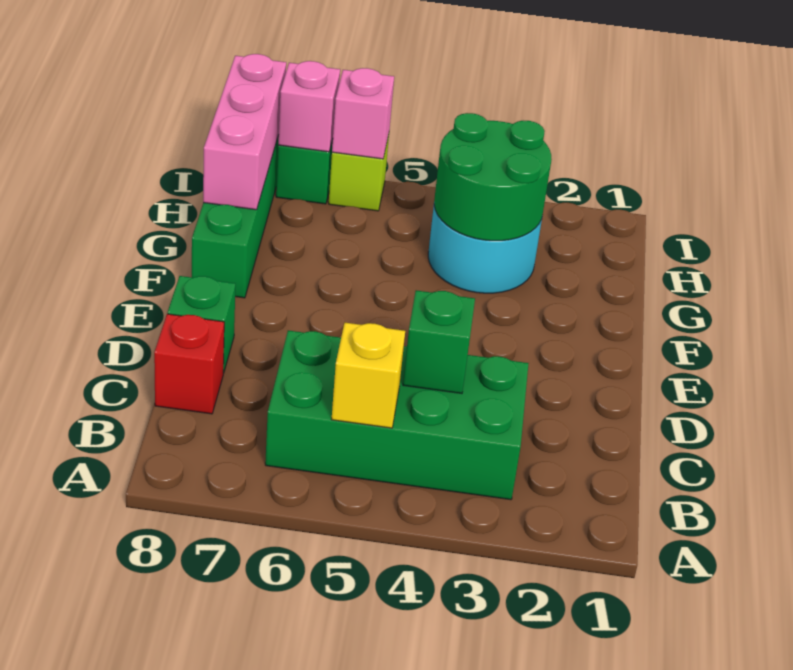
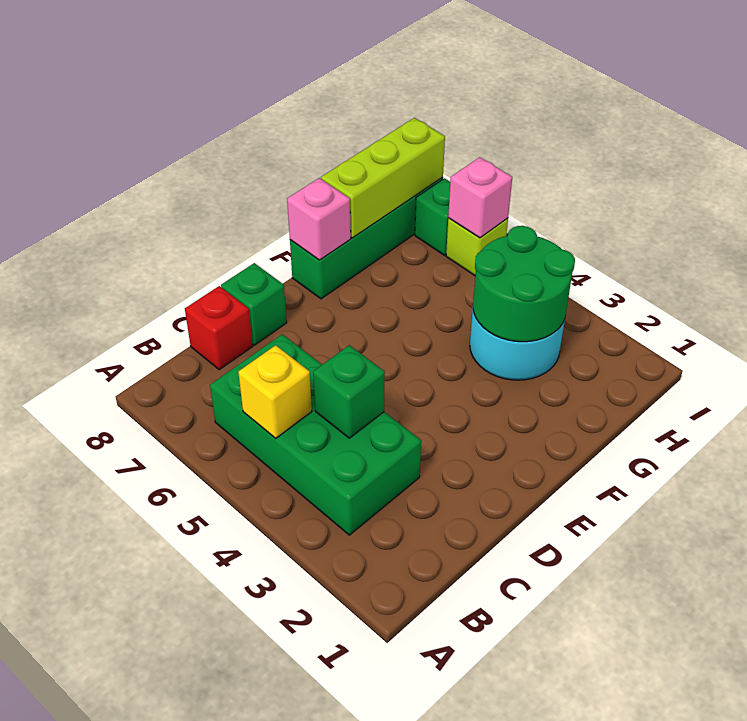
pink 1x3 brick [203,54,286,210] -> lime 1x3 brick [321,118,445,238]
pink 1x1 brick [278,61,340,152] -> pink 1x1 brick moved to [287,178,351,260]

